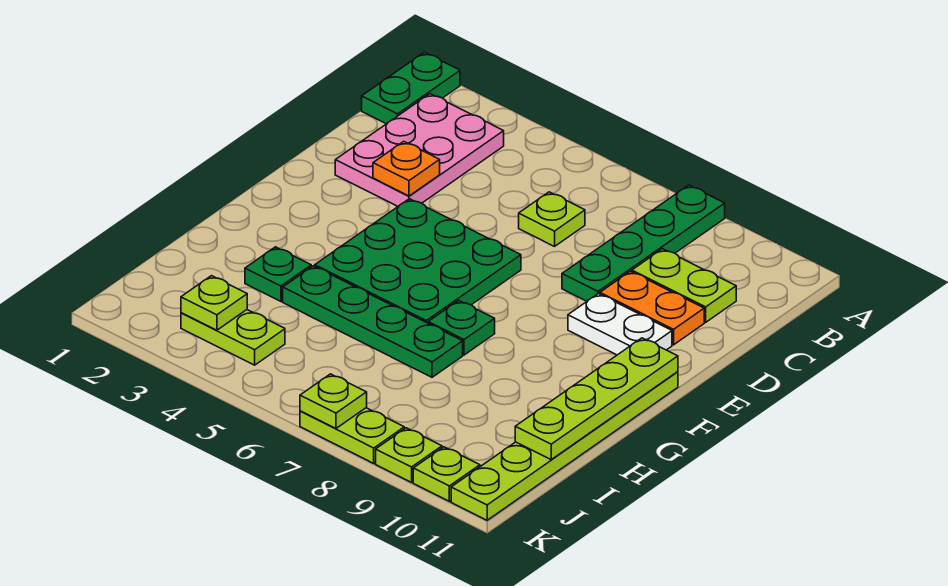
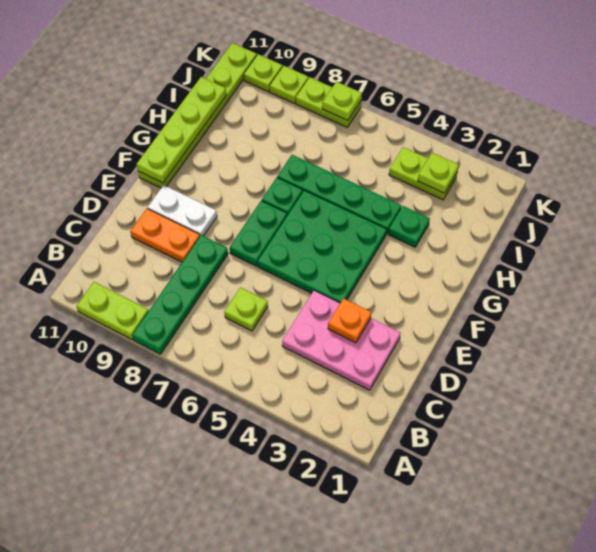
green 1x2 plate [362,52,460,124] -> green 1x2 plate moved to [230,201,287,266]
pink 2x3 plate [335,94,504,206] -> pink 2x3 plate turned to [282,290,400,390]
lime 1x2 plate [632,249,736,322] -> lime 1x2 plate moved to [77,282,148,339]

